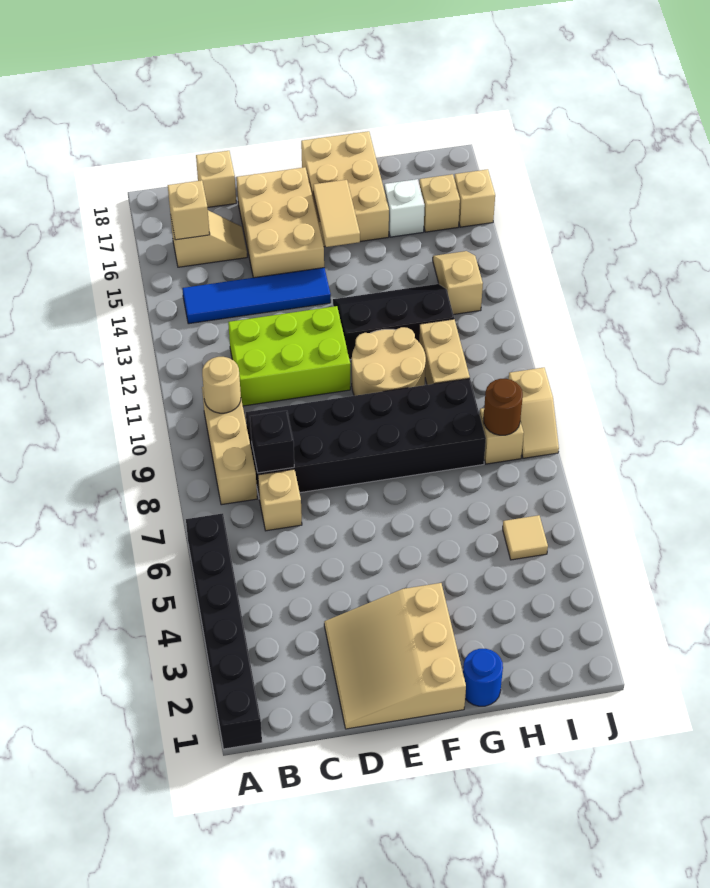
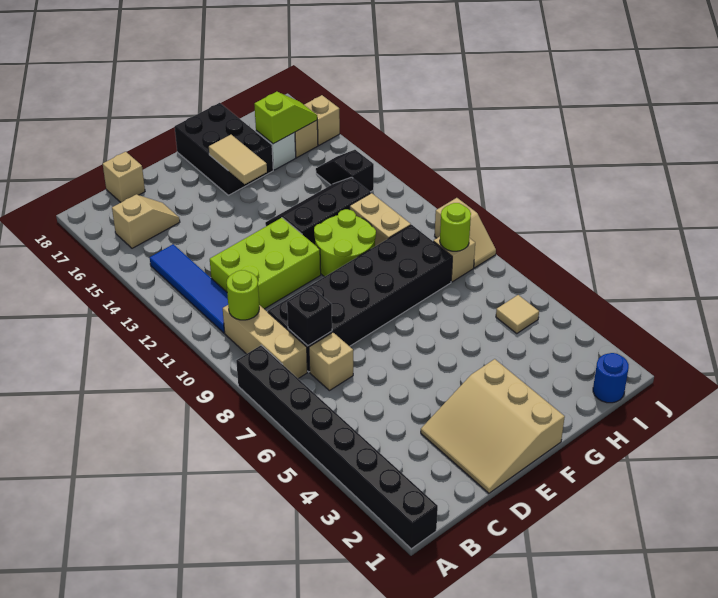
black 1x6 brick [186,513,262,749] -> black 1x8 brick [236,345,438,549]
tan 1x1 round brick [202,357,241,413] -> lime 1x1 round brick [227,270,259,320]
blue 1x4 tile [182,268,331,324] -> blue 1x4 tile turned to [150,244,228,333]
tan 1x1 brick [168,180,210,240] -> none
tan 2x3 brick [237,167,324,278] -> none
tan 2x2 round brick [352,327,426,396] -> lime 2x2 round brick [314,209,376,277]
tan 2x3 brick [301,131,389,247] -> black 2x3 brick [175,103,273,195]
blue 1x1 round brick [463,649,503,706] -> blue 1x1 round brick moved to [593,353,629,403]
none -> lime 1x2 slope [254,92,317,144]
brown 1x1 round brick [484,379,523,435] -> lime 1x1 round brick [440,203,471,251]
tan 1x2 slope [433,251,483,315] -> black 1x2 slope [316,150,374,192]

